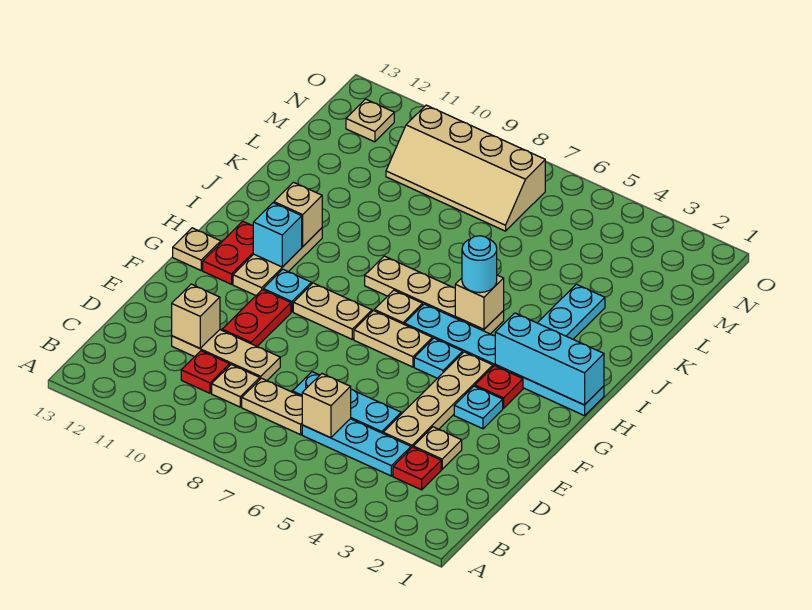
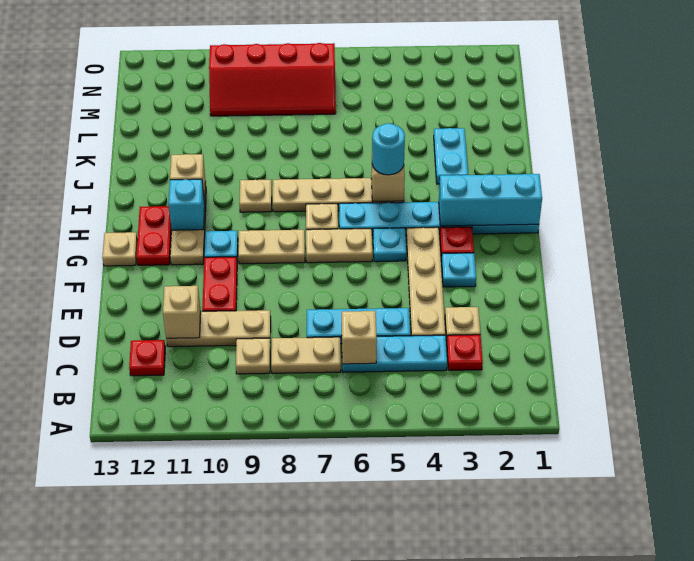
red 1x1 plate [181,351,230,393] -> red 1x1 plate moved to [129,340,165,376]
tan 2x4 slope [386,105,545,231] -> red 2x4 slope [209,43,336,116]
tan 1x1 plate [346,99,394,142] -> tan 1x1 plate moved to [239,180,272,212]

